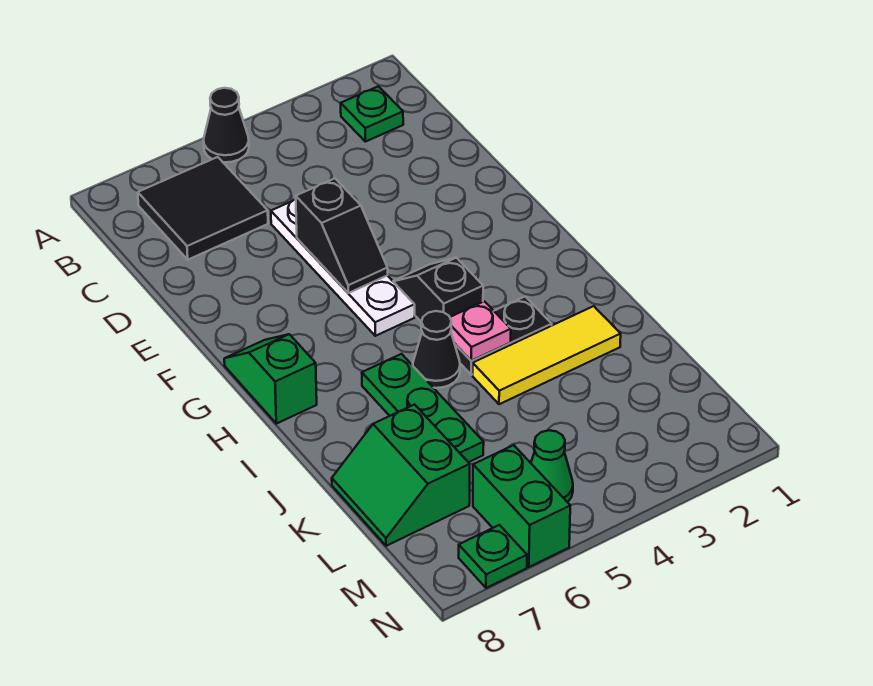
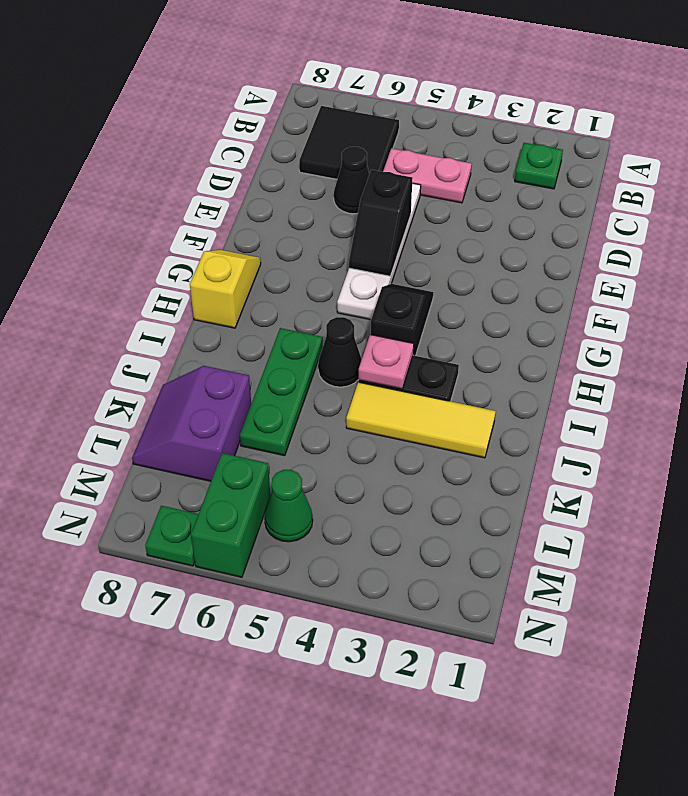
black 1x1 cone [204,88,249,162] -> black 1x1 cone moved to [334,147,369,214]
none -> pink 1x2 plate [383,148,472,203]
green 1x2 slope [224,334,317,424] -> yellow 1x2 slope [190,250,261,328]
green 2x2 slope [332,405,470,546] -> purple 2x2 slope [132,366,251,481]

